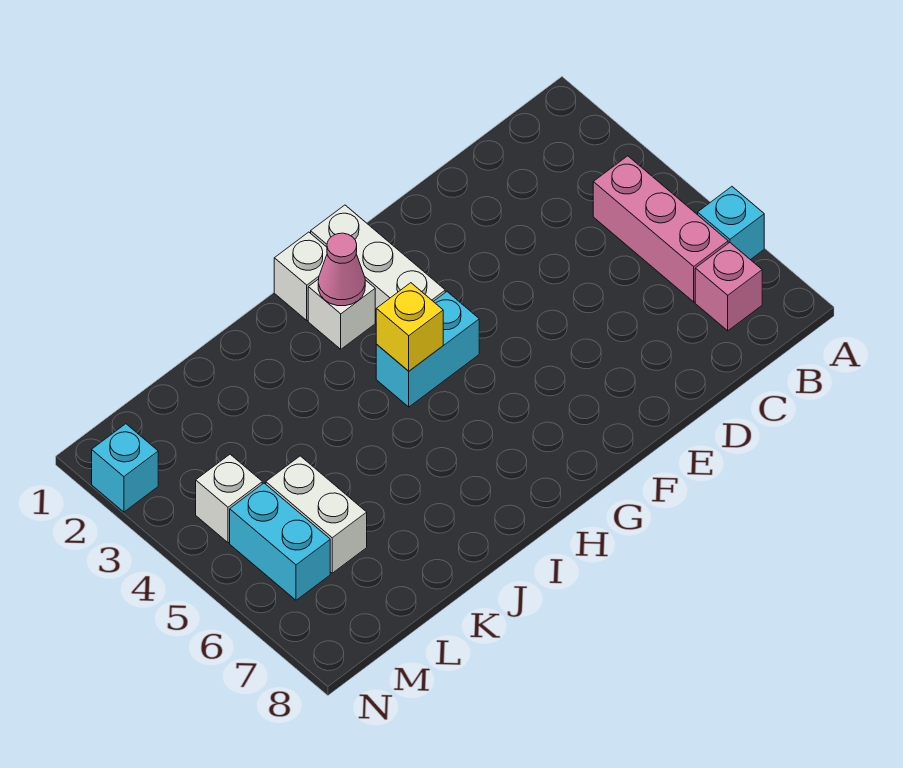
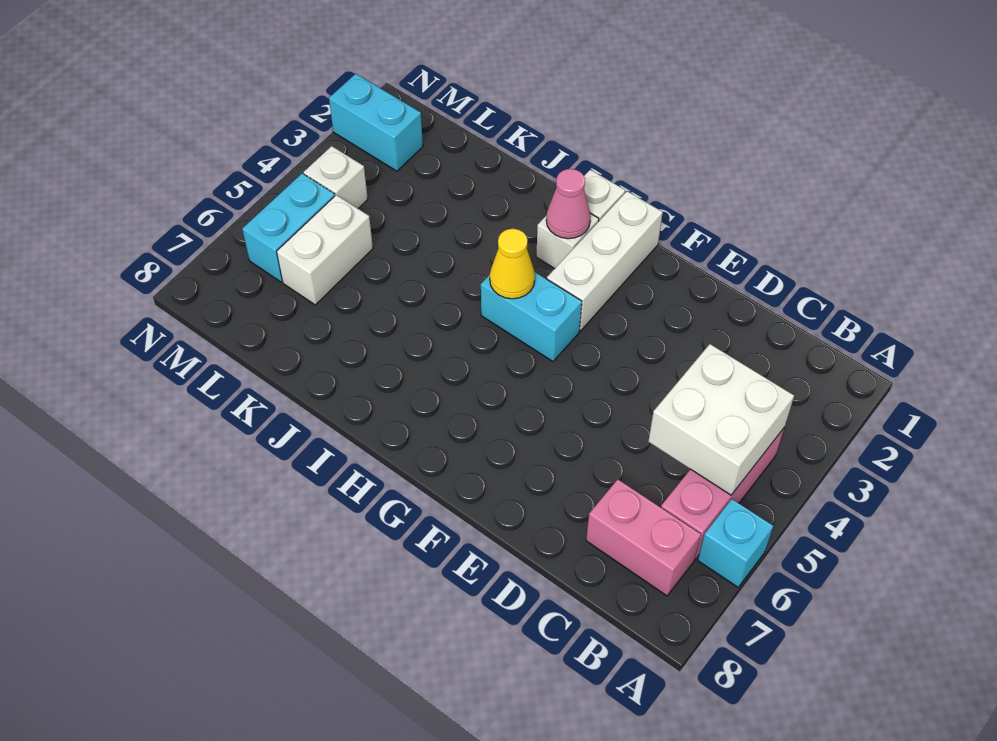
none -> white 2x2 brick [648,344,794,495]
pink 1x1 brick [695,242,762,331] -> pink 1x2 brick [586,479,701,596]
yellow 1x1 brick [376,283,443,371] -> yellow 1x1 cone [490,229,535,299]
cyan 1x1 brick [92,424,158,512] -> cyan 1x2 brick [329,74,423,171]

